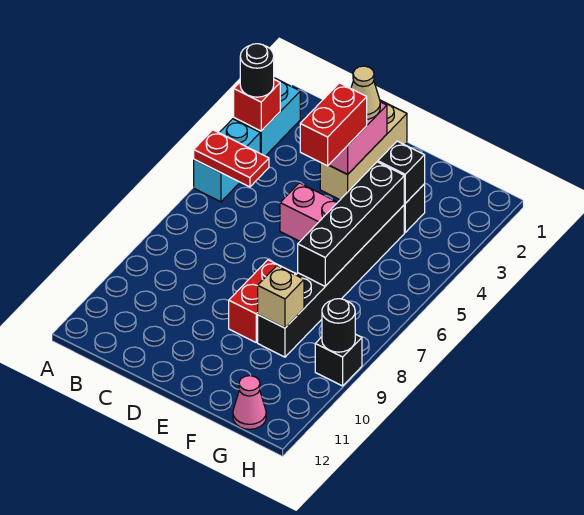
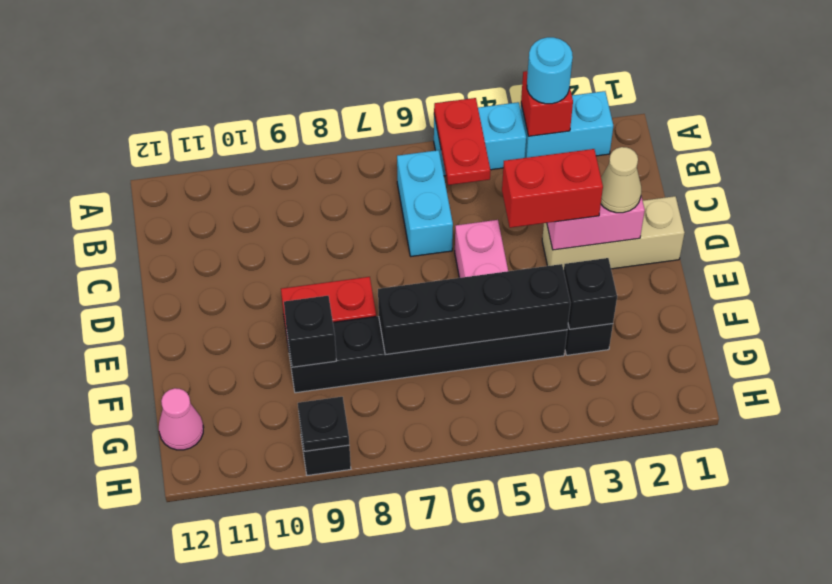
black 1x1 round brick [240,44,274,97] -> cyan 1x1 round brick [527,37,573,104]
none -> cyan 1x2 brick [397,150,453,256]
tan 1x1 brick [258,266,304,328] -> black 1x1 brick [284,296,336,367]
black 1x1 round brick [322,299,355,352] -> black 1x1 plate [298,397,349,451]

